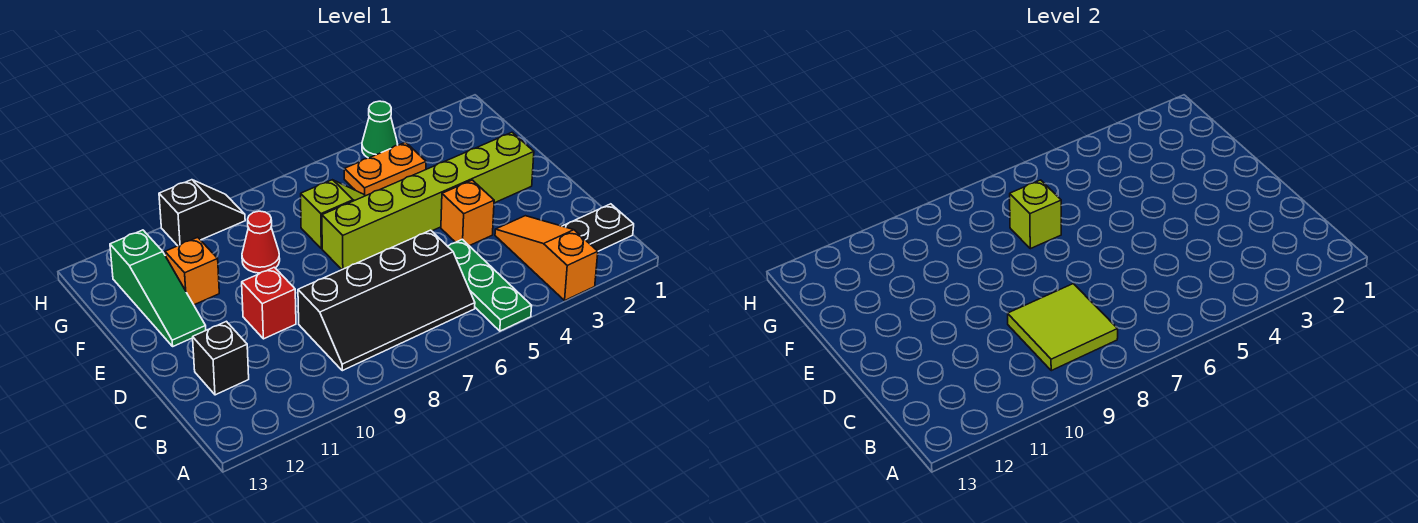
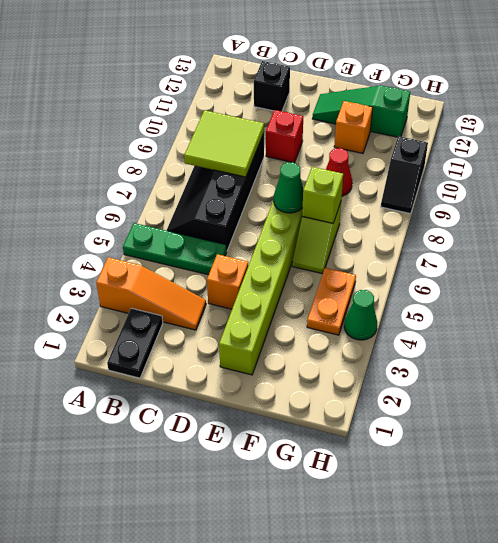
none -> green 1x1 cone [274,162,304,213]

